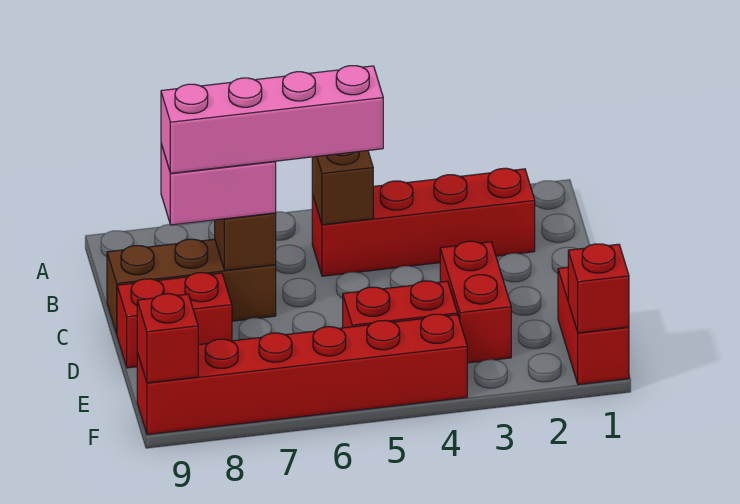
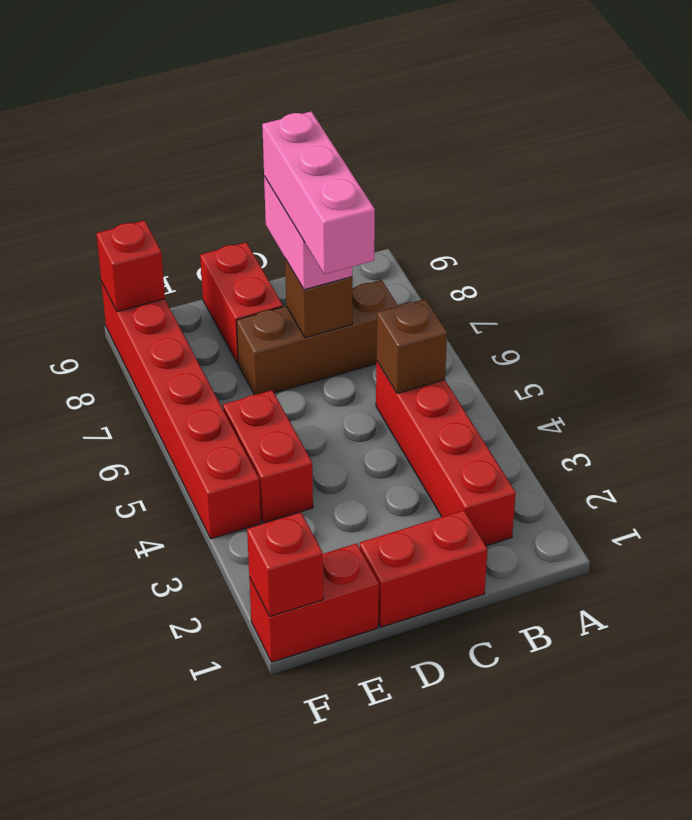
pink 1x4 brick [161,66,383,173] -> pink 1x3 brick [262,111,375,274]
brown 1x3 brick [107,239,276,334] -> brown 1x3 brick turned to [236,280,398,395]
red 1x2 brick [440,241,511,363] -> red 1x2 brick moved to [360,510,487,627]

